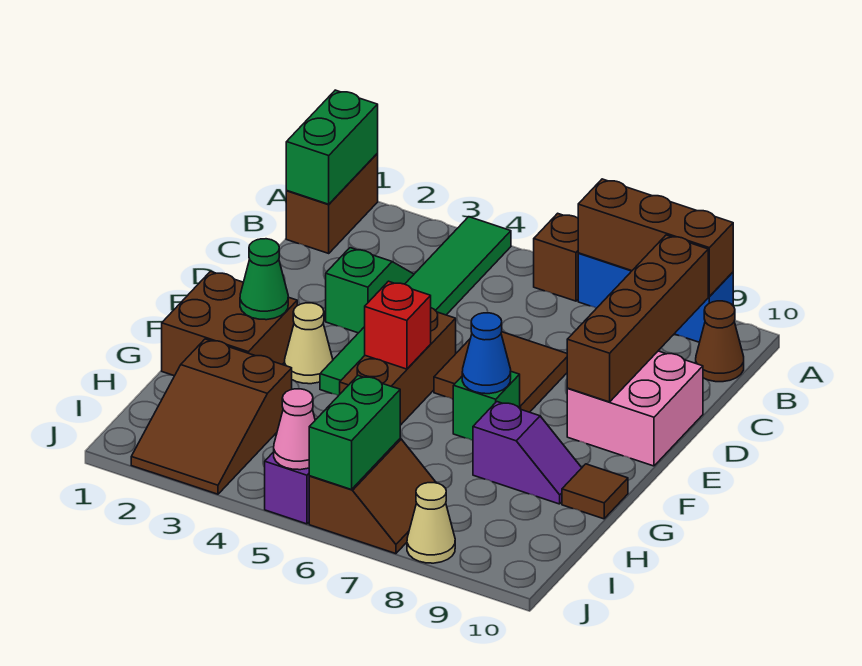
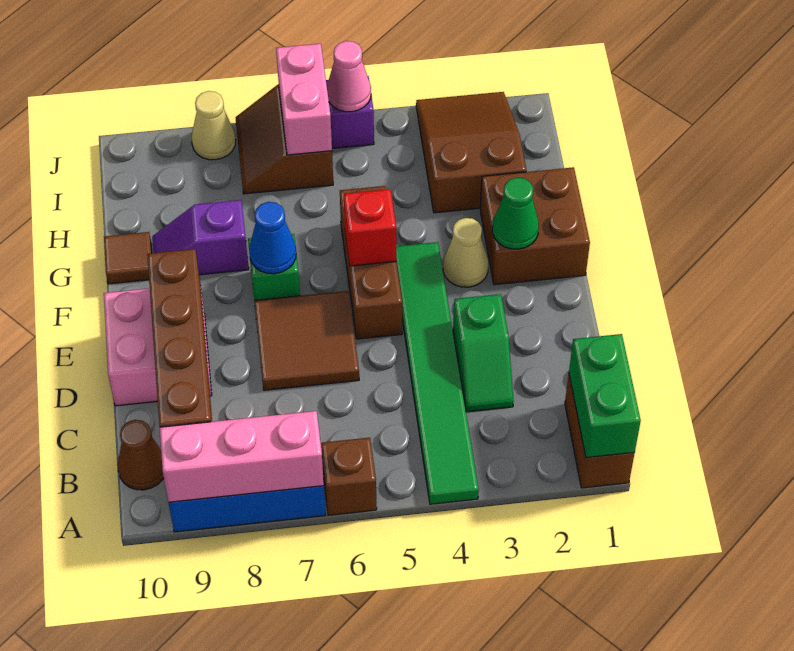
brown 1x3 brick [578,179,733,296] -> pink 1x3 brick [160,411,324,502]
green 1x2 brick [309,376,400,490] -> pink 1x2 brick [276,44,332,155]

